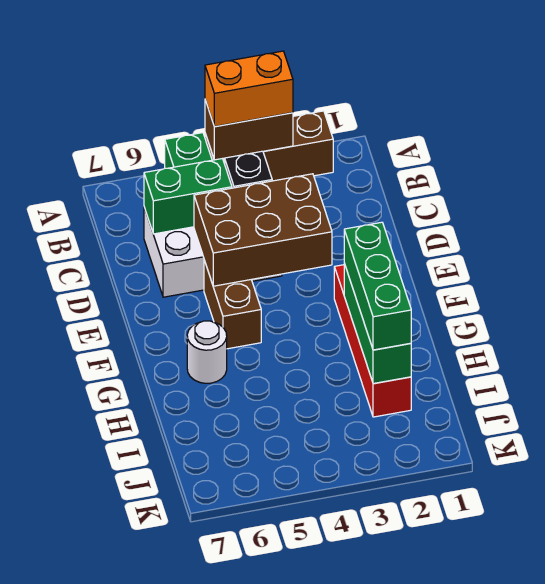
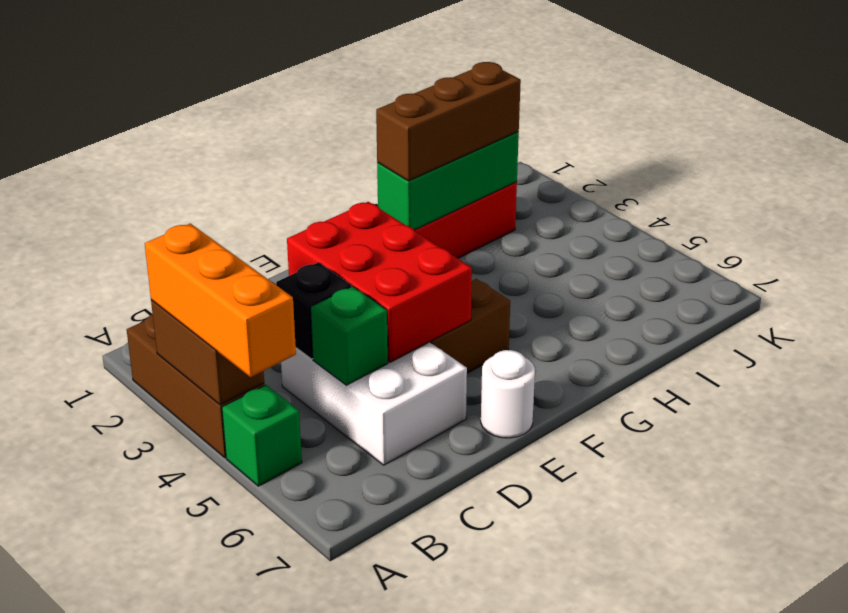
orange 1x2 brick [205,51,293,127] -> orange 1x3 brick [145,223,296,377]
green 1x2 brick [144,159,232,234] -> green 1x1 brick [311,286,388,385]
brown 2x3 brick [194,174,332,286] -> red 2x3 brick [287,202,472,362]
green 1x3 brick [344,222,411,350] -> brown 1x3 brick [376,62,521,181]
white 1x1 round brick [187,321,227,383] -> white 1x1 round brick moved to [481,350,535,438]

